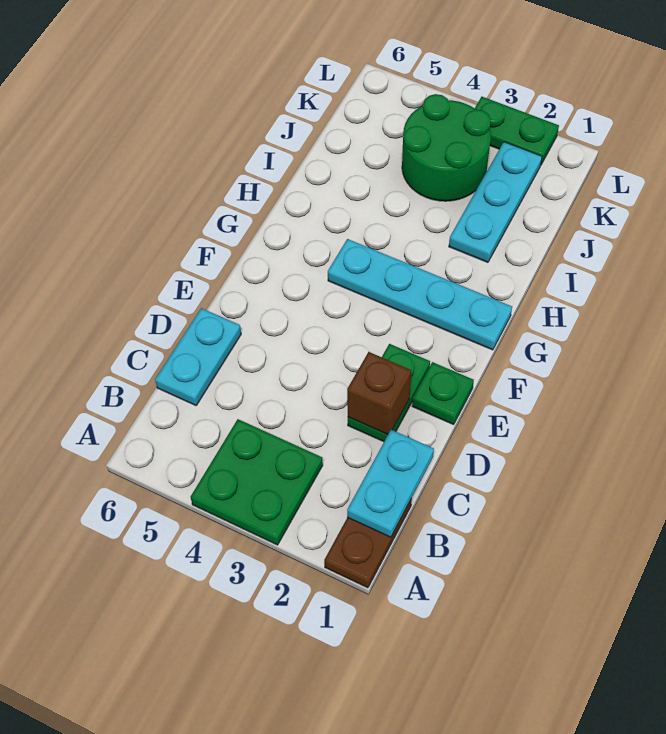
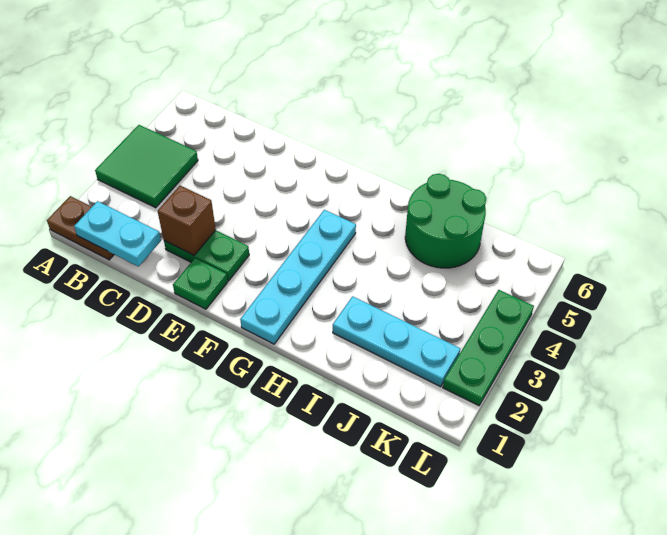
green 2x2 plate [191,419,323,545] -> green 2x2 tile [95,125,198,208]
cyan 1x2 plate [155,308,241,405] -> none
green 2x2 round brick [402,94,491,201] -> green 2x2 round brick moved to [405,174,486,268]
green 1x2 plate [475,97,559,164] -> green 1x3 plate [443,290,534,406]

